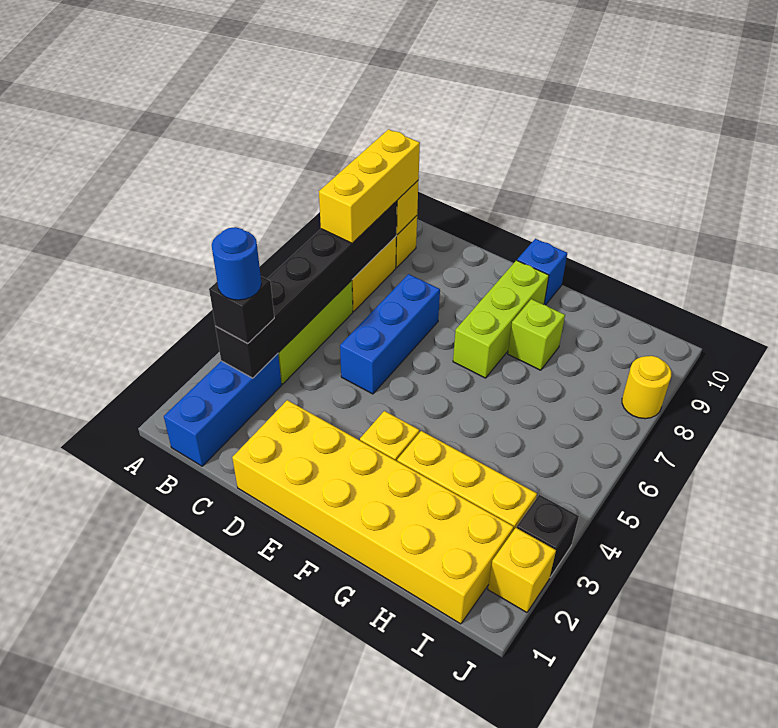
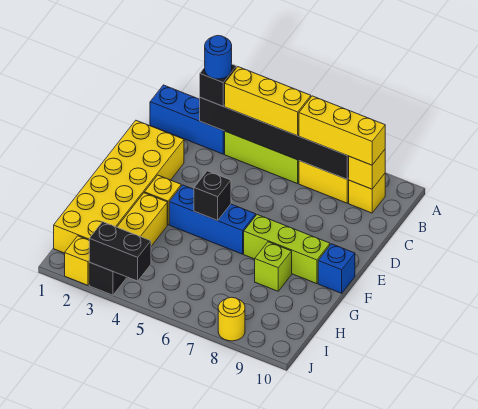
none -> yellow 1x3 brick [225,67,311,136]
blue 1x3 brick [340,274,440,394] -> blue 1x3 brick moved to [169,185,256,254]
none -> black 1x1 brick [194,171,231,220]
none -> black 1x2 brick [89,222,151,281]

